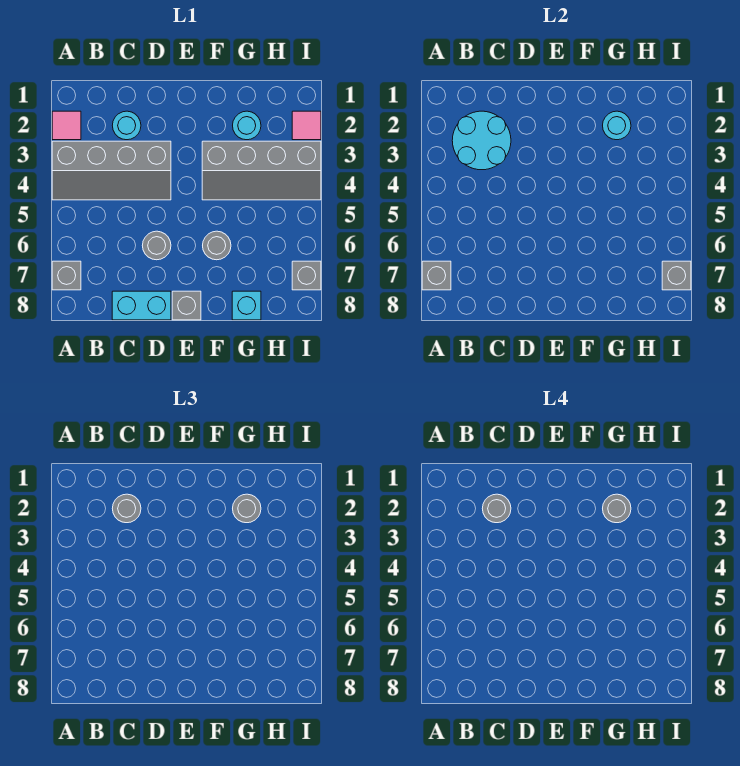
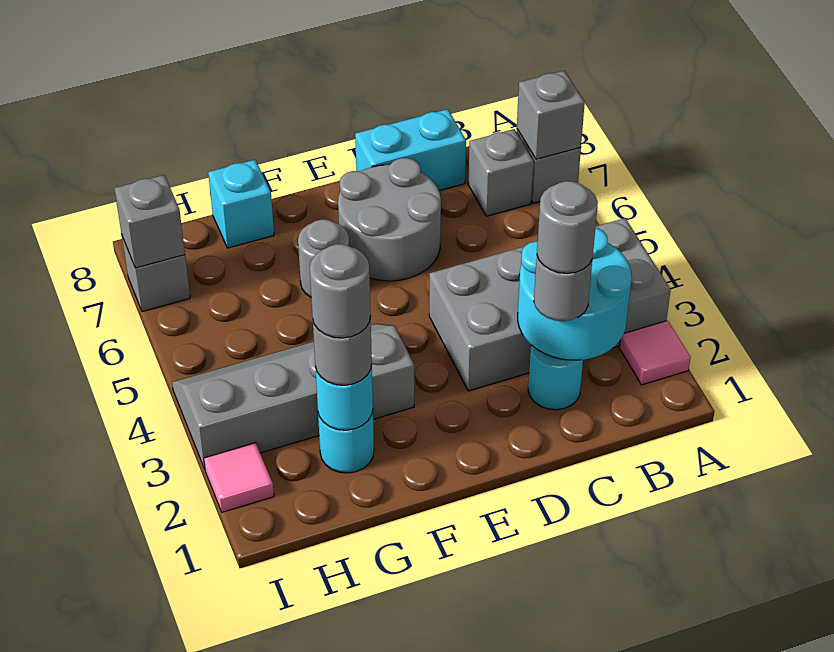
grey 2x4 slope [52,141,171,200] -> grey 2x4 brick [429,218,671,391]
grey 1x1 round brick [142,231,171,260] -> grey 2x2 round brick [338,158,441,281]
grey 1x1 brick [172,291,201,320] -> grey 1x1 brick moved to [468,129,534,216]

